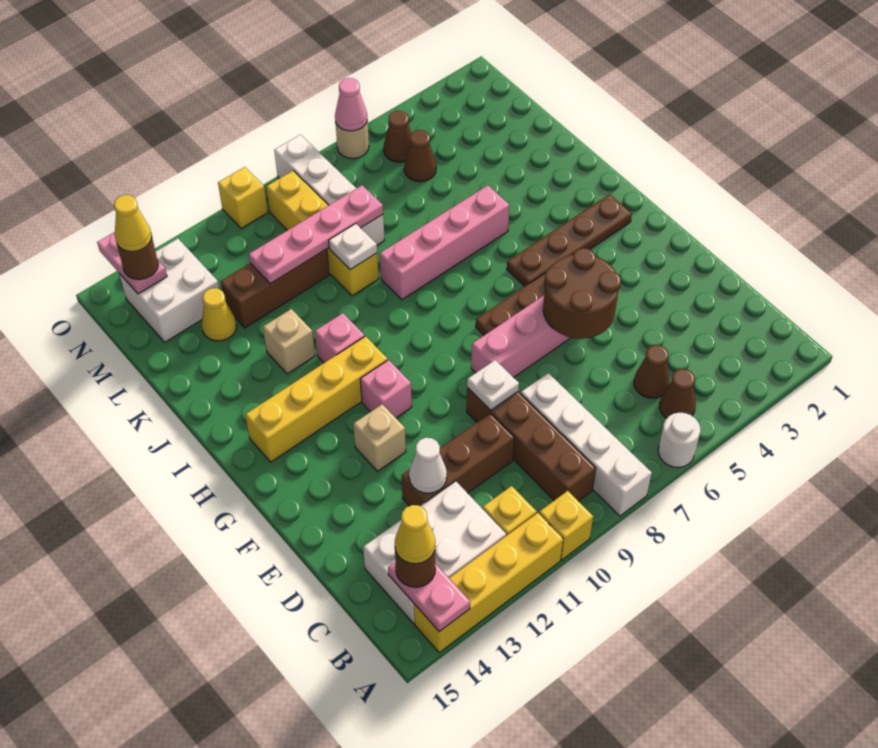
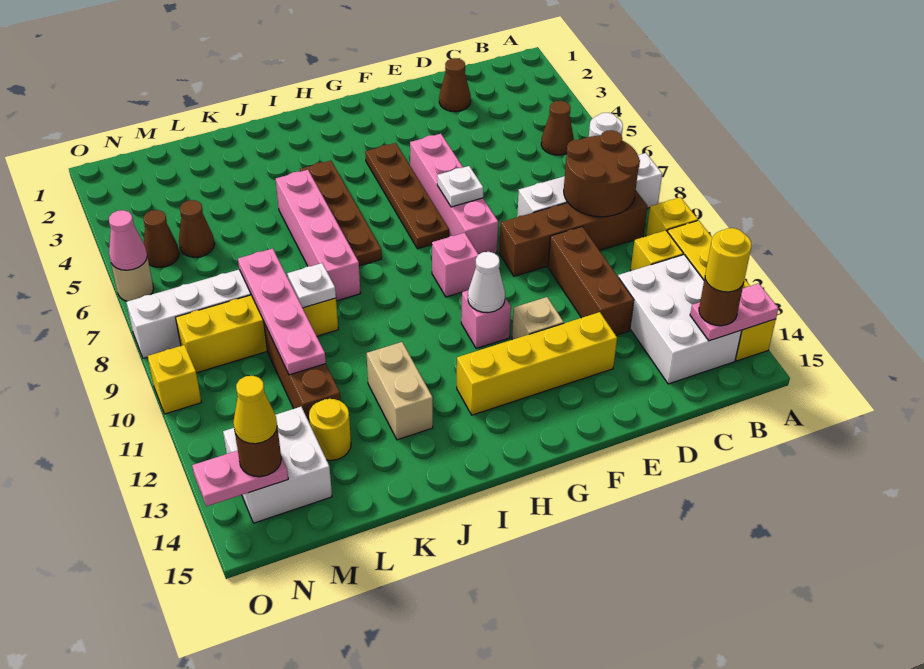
yellow 1x1 cone [395,505,435,564] -> yellow 1x1 round brick [705,228,752,292]
brown 1x1 cone [634,345,670,398] -> brown 1x1 cone moved to [439,58,471,112]
white 1x1 cone [409,438,447,493] -> white 1x1 cone moved to [468,252,505,313]
brown 2x2 round brick [543,248,621,339] -> brown 2x2 round brick moved to [564,130,640,217]
white 1x1 plate [467,360,519,410] -> white 1x1 plate moved to [437,166,483,207]
brown 1x4 plate [507,194,632,286] -> brown 1x4 plate moved to [300,161,382,266]
yellow 1x4 brick [245,336,388,462] -> yellow 1x4 brick turned to [457,312,617,415]
pink 1x1 brick [315,313,365,363] -> pink 1x1 brick moved to [432,233,478,297]
tan 1x1 brick [263,309,315,374] -> tan 1x2 brick [367,342,433,440]
yellow 1x1 cone [201,288,237,341] -> yellow 1x1 round brick [309,399,351,460]

